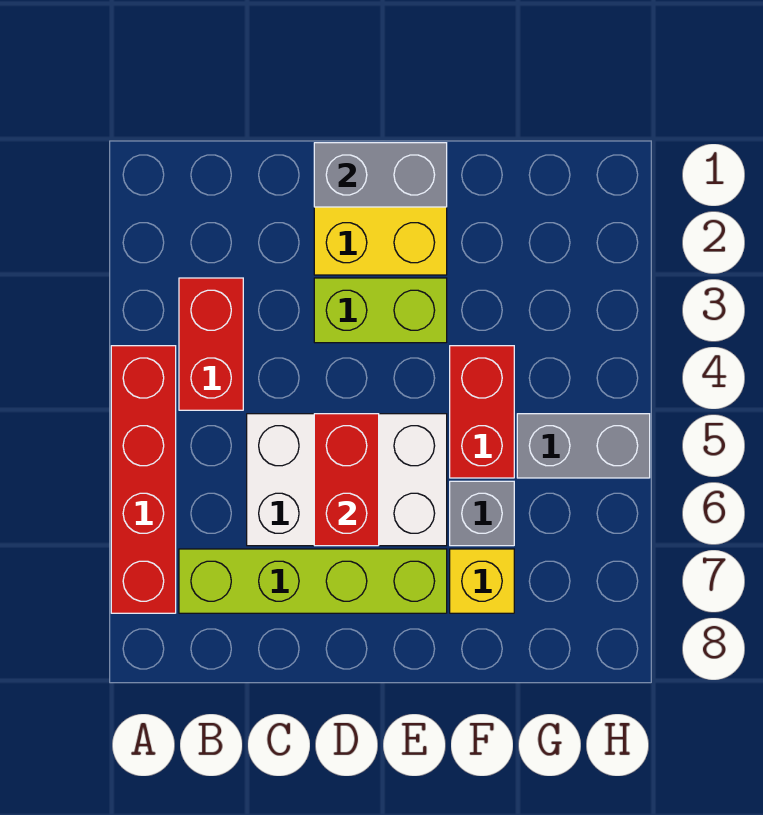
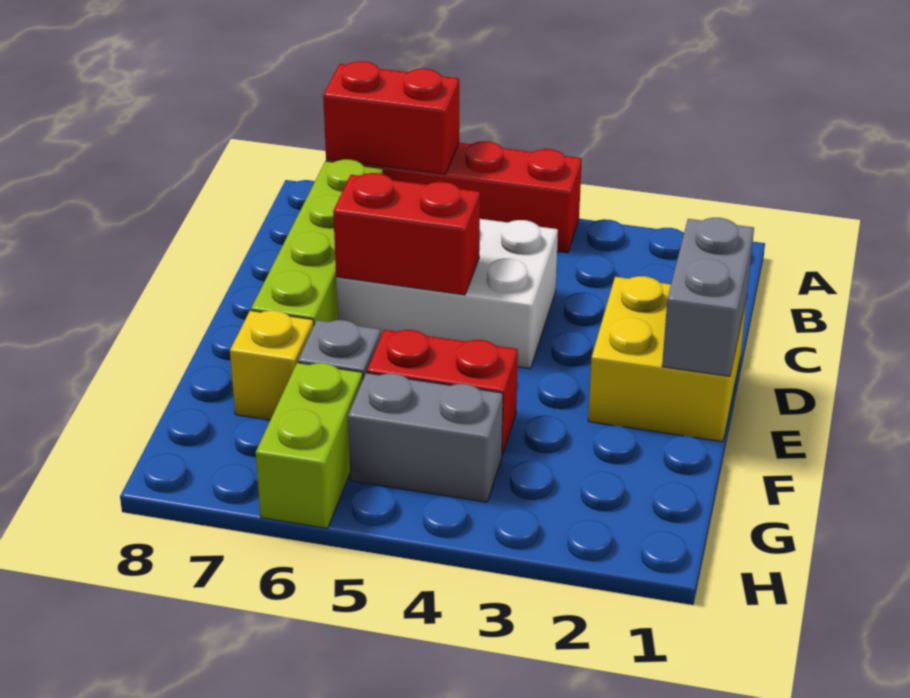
red 1x2 brick [179,278,243,410] -> red 1x2 brick moved to [323,61,459,174]
white 2x3 brick [247,414,447,546] -> white 2x3 brick turned to [336,219,558,369]
lime 1x2 brick [314,278,447,343] -> lime 1x2 brick moved to [256,363,363,528]
grey 1x2 brick [517,414,650,478] -> grey 1x2 brick turned to [348,373,503,502]

